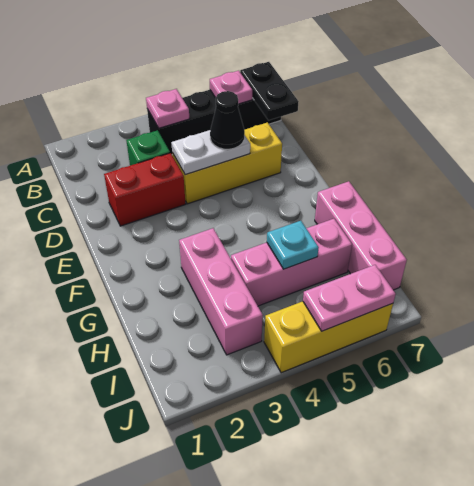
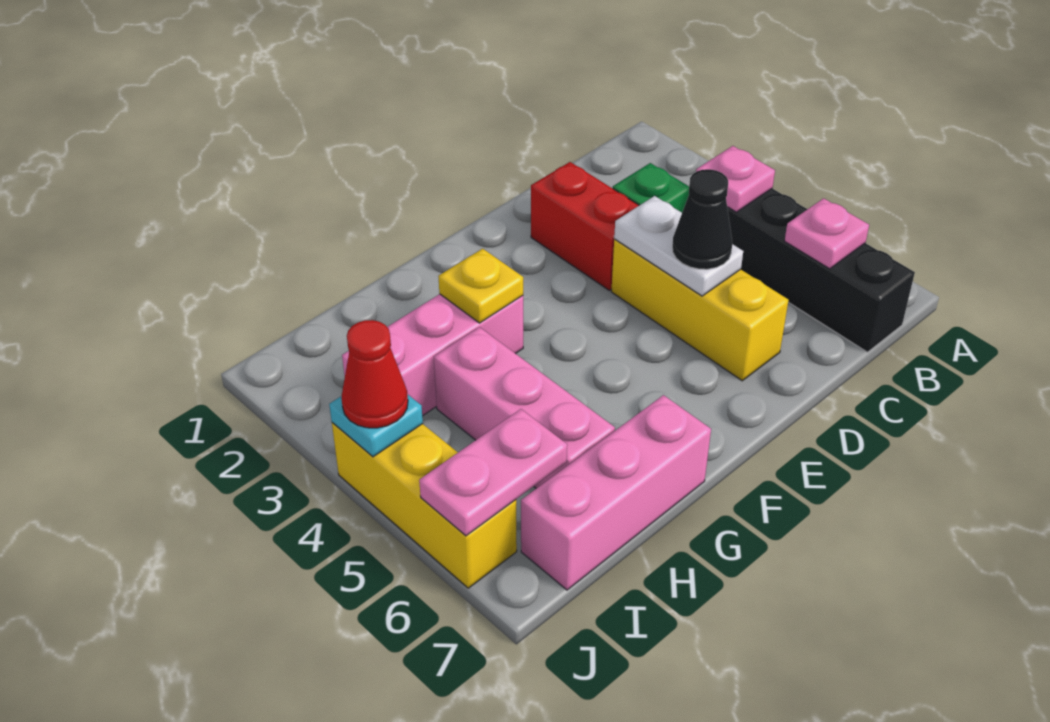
black 1x2 plate [240,62,299,120] -> none
none -> yellow 1x1 plate [438,249,523,323]
cyan 1x1 plate [267,221,319,269] -> cyan 1x1 plate moved to [329,394,423,457]
none -> red 1x1 cone [341,320,408,428]
pink 1x2 plate [303,265,396,331] -> pink 1x2 plate turned to [419,409,567,536]

